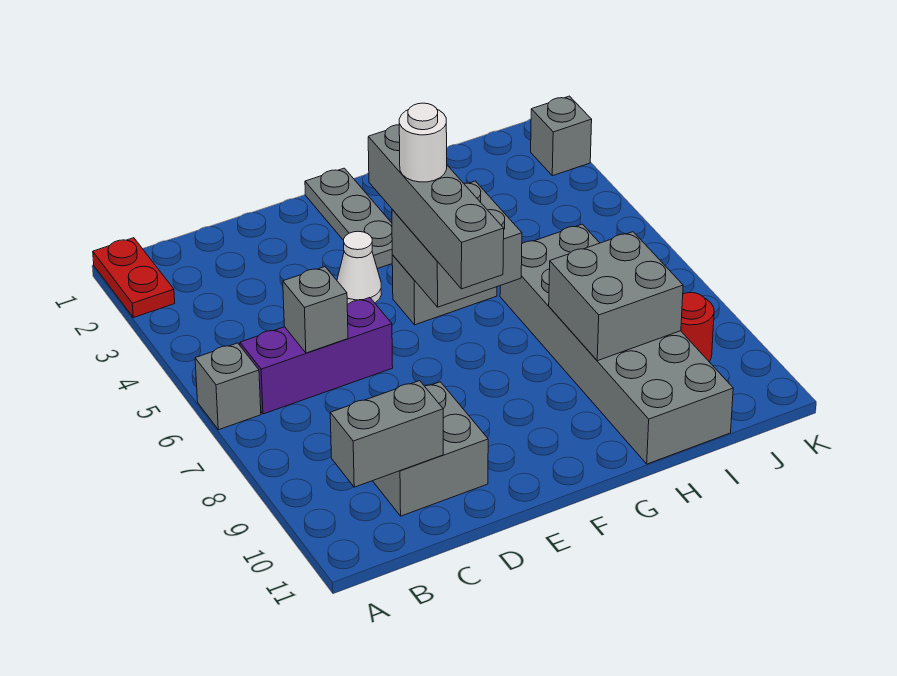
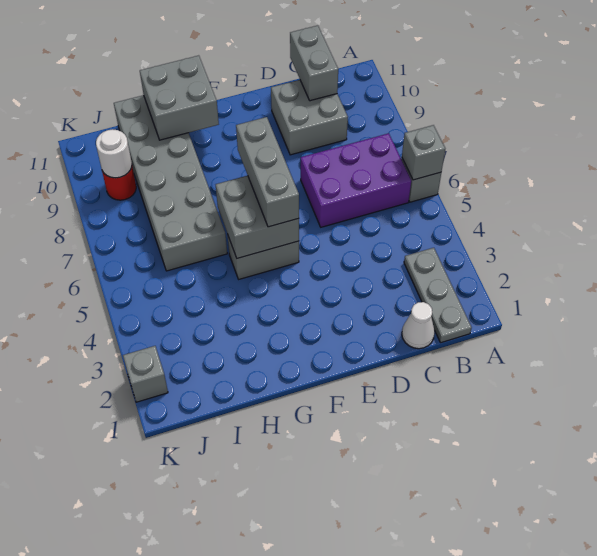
red 1x2 plate [93,238,175,318] -> none
purple 1x3 brick [240,298,393,414] -> purple 2x3 brick [301,133,411,227]
grey 1x2 brick [330,381,443,487] -> grey 1x2 brick turned to [290,25,338,101]
grey 1x1 brick [283,267,348,353] -> grey 1x1 brick moved to [402,125,445,180]
white 1x1 cone [337,231,382,305] -> white 1x1 cone moved to [402,302,435,349]
grey 1x3 plate [305,168,392,269] -> grey 1x3 plate moved to [404,248,472,343]
grey 1x4 brick [368,125,504,289] -> grey 1x3 brick [236,117,299,227]
white 1x1 round brick [399,103,447,182] -> white 1x1 round brick moved to [96,129,132,178]
grey 2x2 brick [549,232,683,361] -> grey 2x2 brick moved to [140,55,219,140]

